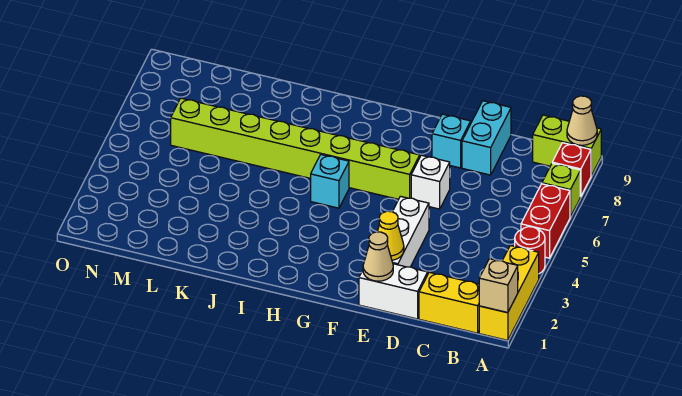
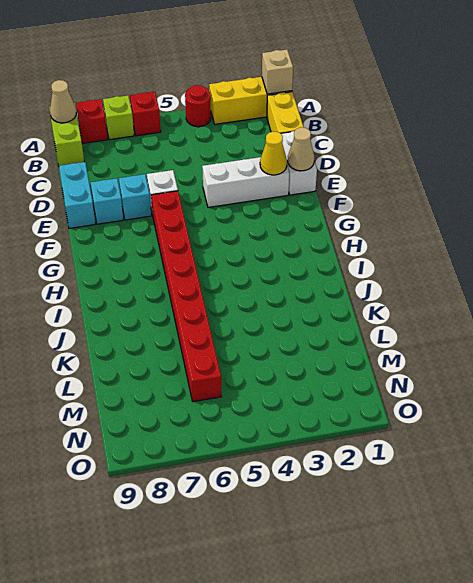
red 1x2 brick [521,184,570,258] -> red 1x1 brick [130,92,161,136]
cyan 1x2 brick [462,101,511,175] -> cyan 1x2 brick turned to [59,162,95,228]
lime 1x8 brick [171,98,420,199] -> red 1x8 brick [151,191,222,402]
cyan 1x1 brick [311,155,349,208] -> cyan 1x1 brick moved to [119,174,151,220]

